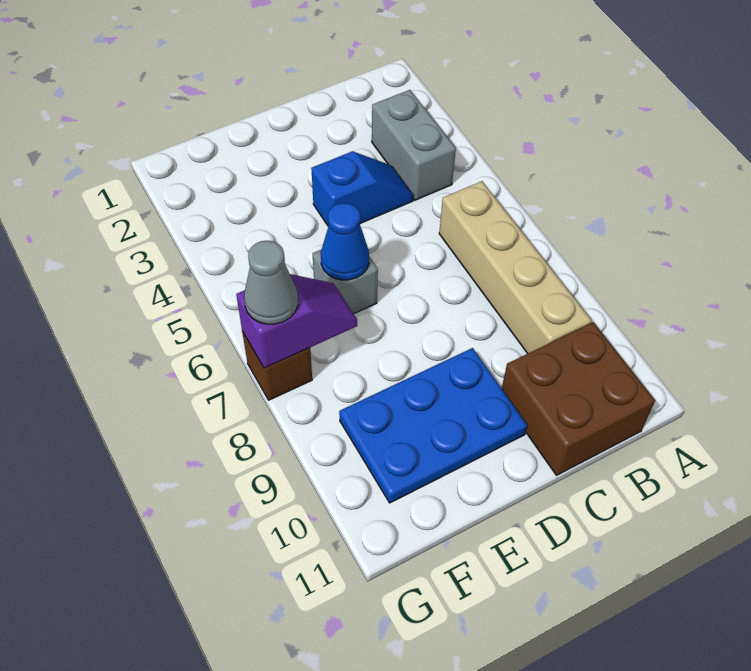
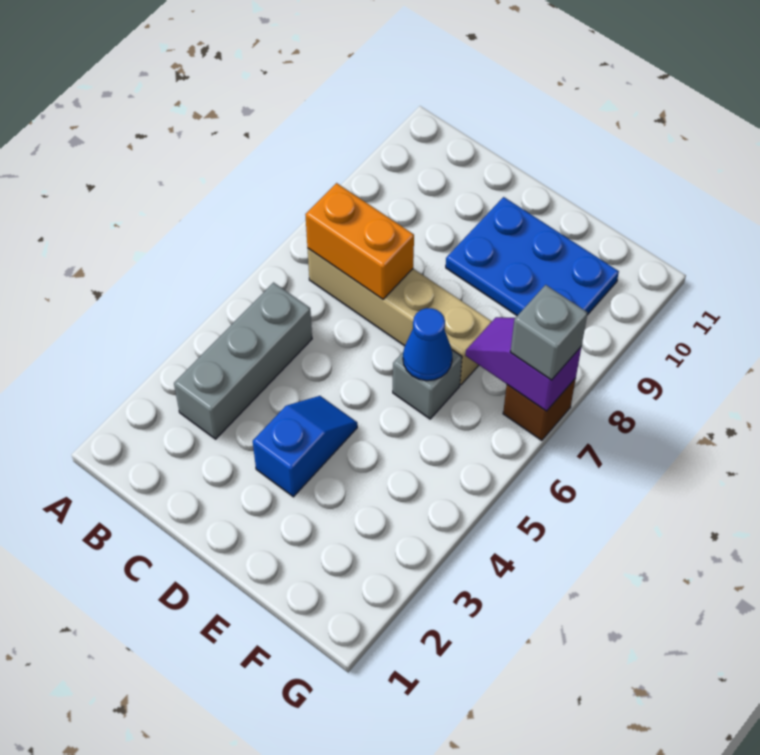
grey 1x2 brick [372,90,456,200] -> grey 1x3 brick [174,283,312,439]
tan 1x4 brick [439,181,592,354] -> tan 1x4 brick turned to [308,249,492,385]
none -> orange 1x2 brick [305,183,414,299]
brown 2x2 brick [502,322,655,475] -> none
blue 1x2 slope [311,151,413,226] -> blue 1x2 slope turned to [253,396,357,497]
grey 1x1 cone [244,241,298,324] -> grey 1x1 brick [511,285,588,380]

